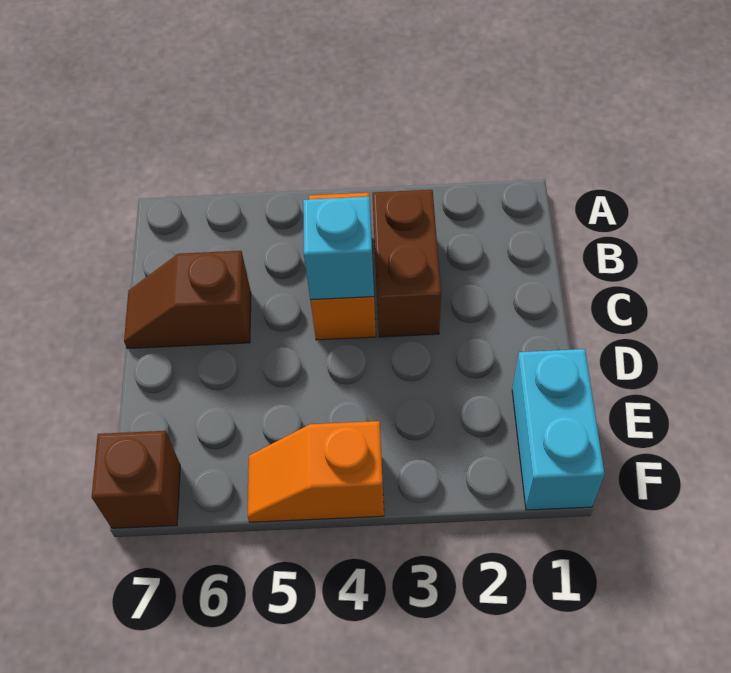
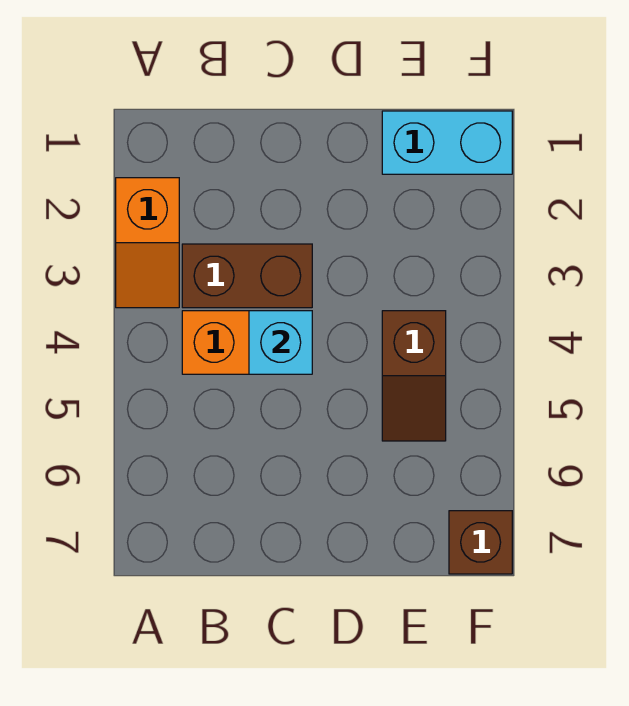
brown 1x2 slope [124,251,251,349] -> brown 1x2 slope moved to [382,311,446,441]
orange 1x2 slope [248,421,384,522] -> orange 1x2 slope moved to [116,178,179,308]

